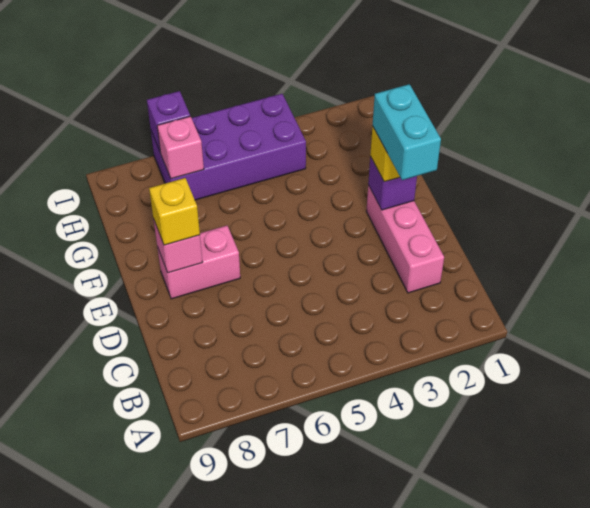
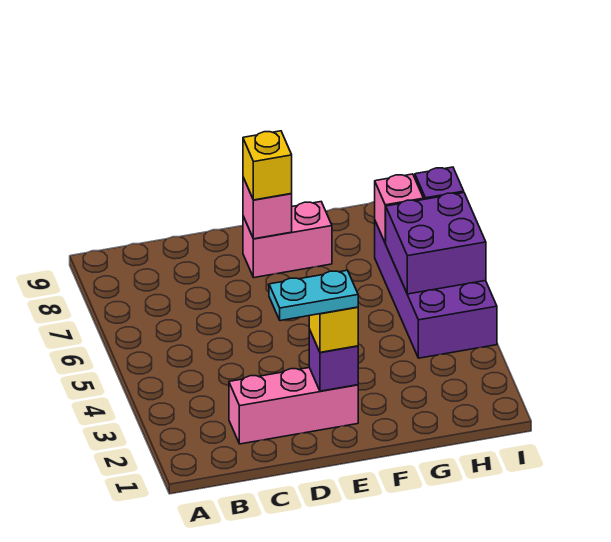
cyan 1x2 brick [373,84,441,180] -> cyan 1x2 plate [269,270,358,321]
pink 1x2 brick [157,226,240,299] -> pink 1x2 brick turned to [243,202,332,278]
none -> purple 2x2 brick [386,193,486,294]

